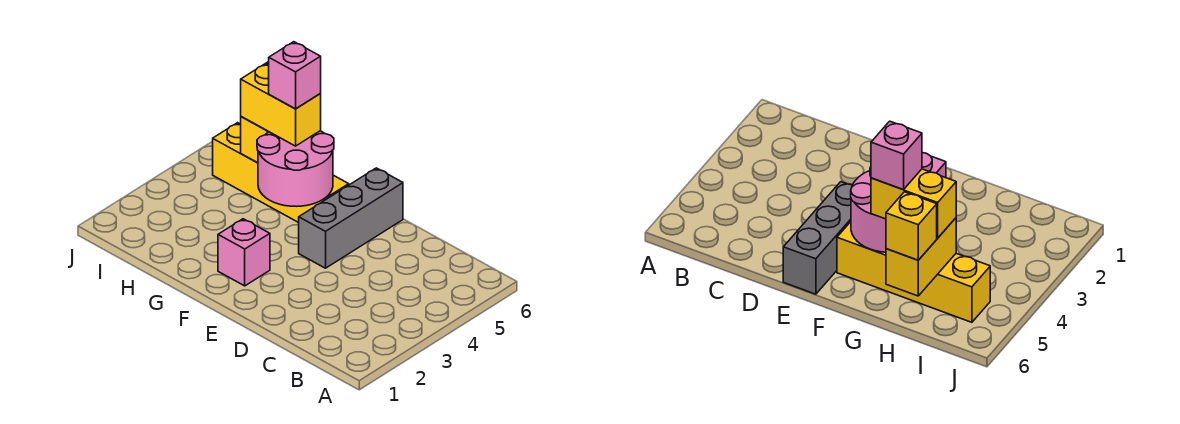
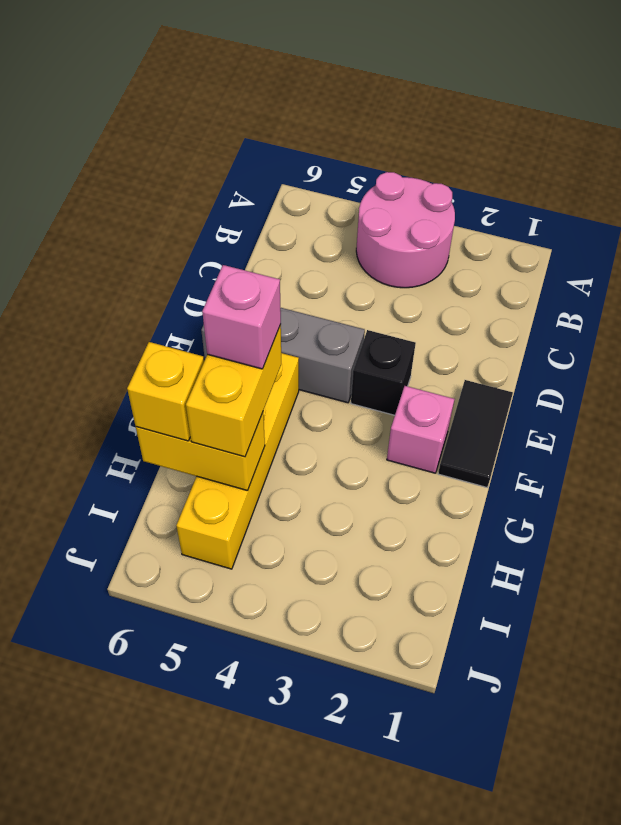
none -> black 1x2 tile [438,380,513,487]
none -> black 1x1 brick [351,330,416,415]
pink 2x2 round brick [257,131,334,206] -> pink 2x2 round brick moved to [356,172,455,288]

